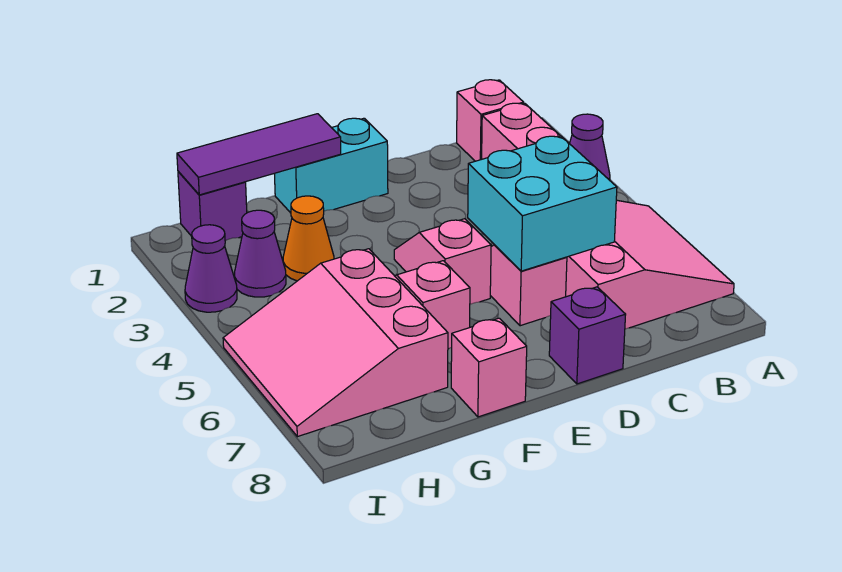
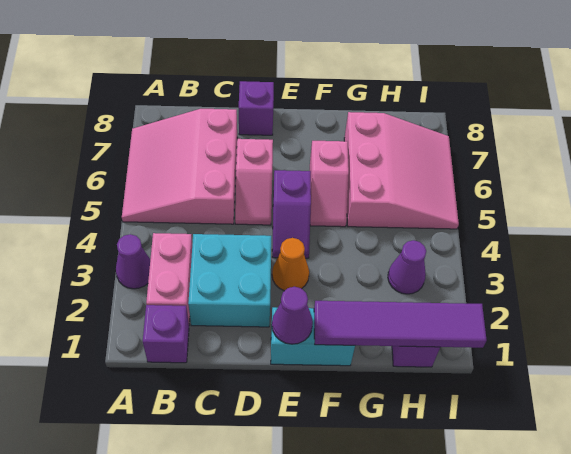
pink 1x1 brick [457,80,524,161] -> purple 1x1 brick [143,305,189,363]
cyan 2x2 brick [468,136,617,271] -> cyan 2x2 brick moved to [188,234,271,327]
pink 1x2 slope [394,219,491,304] -> purple 1x2 slope [272,170,311,258]
purple 1x3 tile [177,114,341,195] -> purple 1x4 tile [314,301,487,348]
pink 1x1 brick [451,318,527,417] -> none
orange 1x1 cone [283,196,334,281] -> orange 1x1 cone moved to [272,238,309,291]
purple 1x1 cone [185,225,237,312] -> purple 1x1 cone moved to [272,287,313,344]

